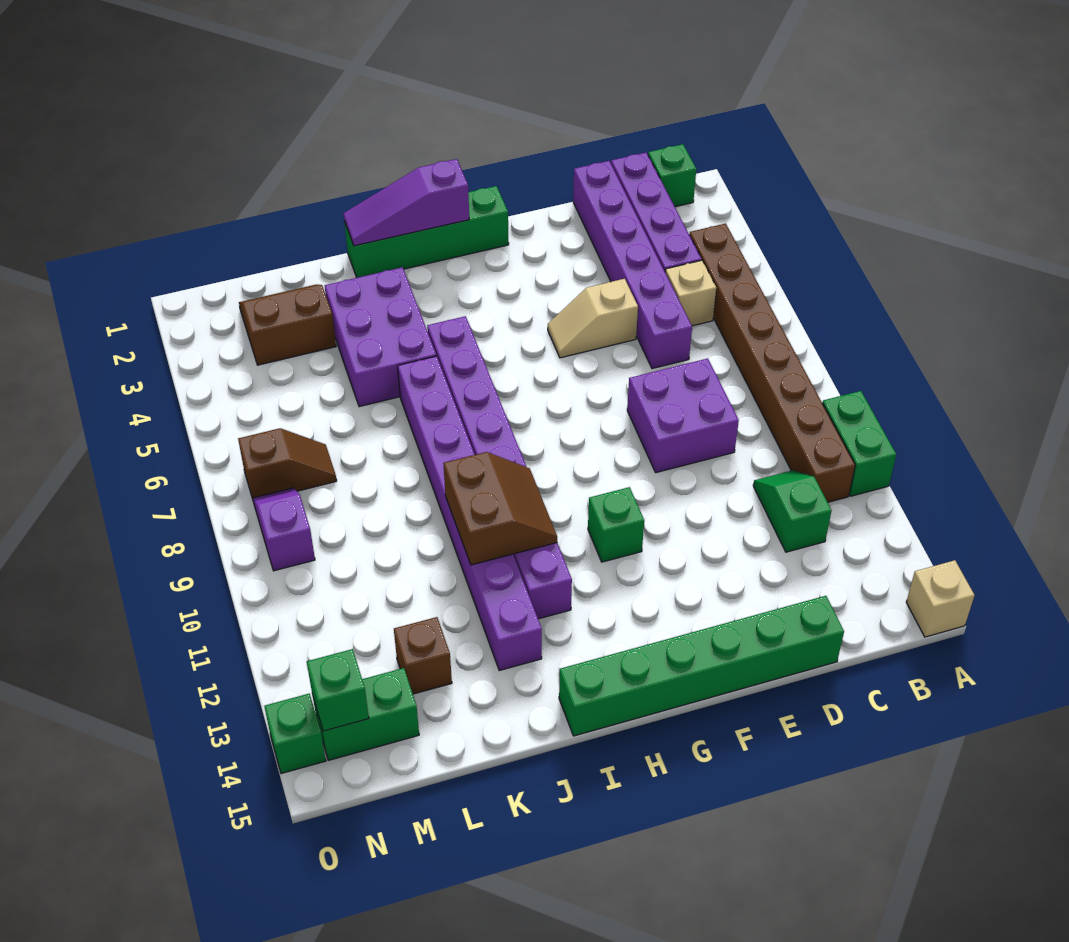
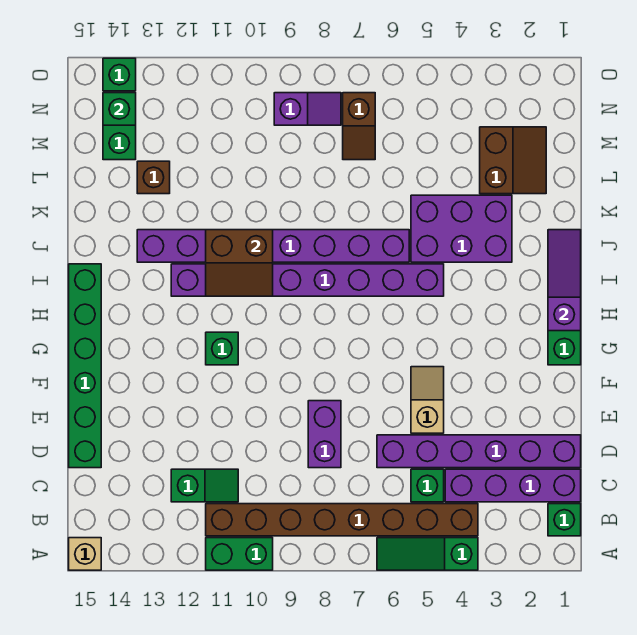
none -> green 1x3 slope [377,538,478,570]
tan 1x1 brick [665,260,716,326] -> green 1x1 brick [411,469,444,502]
purple 2x2 brick [627,358,739,473] -> purple 1x2 brick [308,401,341,468]

